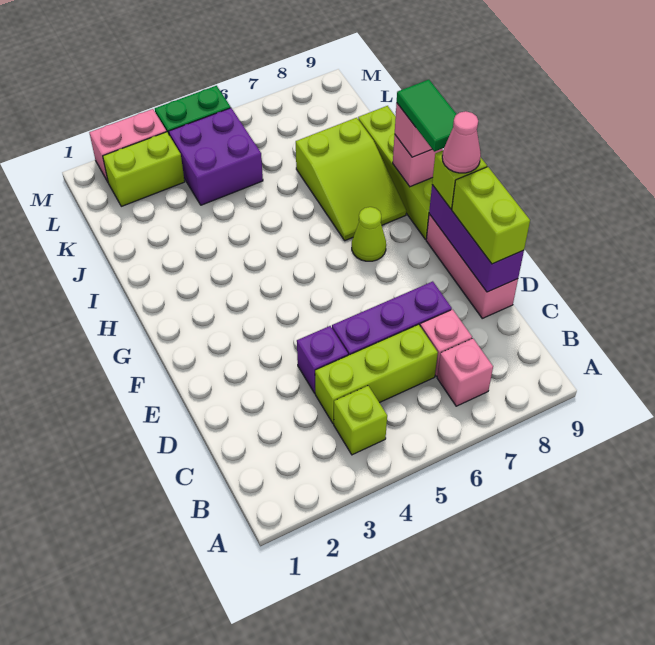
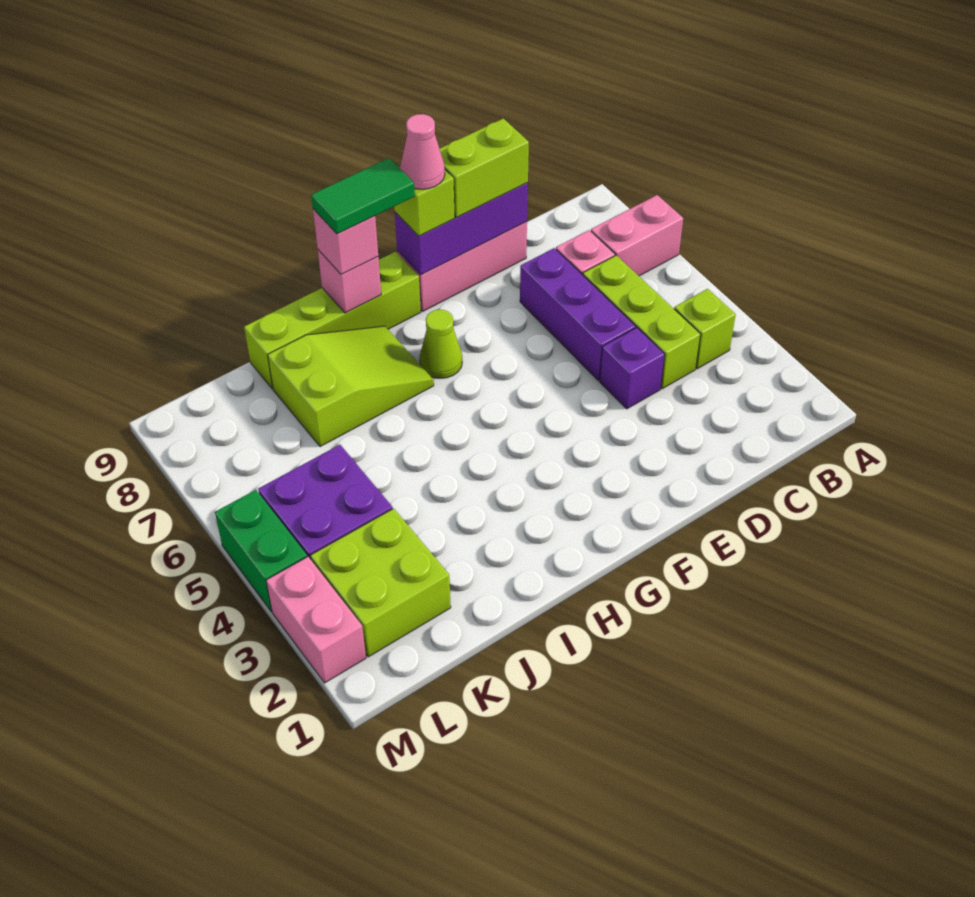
pink 1x1 brick [437,339,493,406] -> pink 1x2 brick [591,195,683,276]
lime 1x2 brick [103,132,185,206] -> lime 2x2 brick [310,508,451,657]

